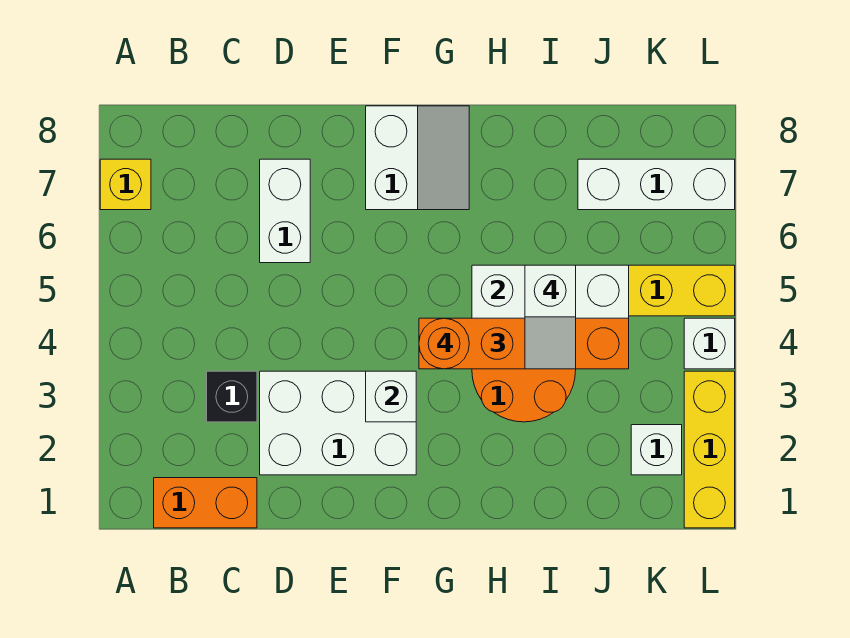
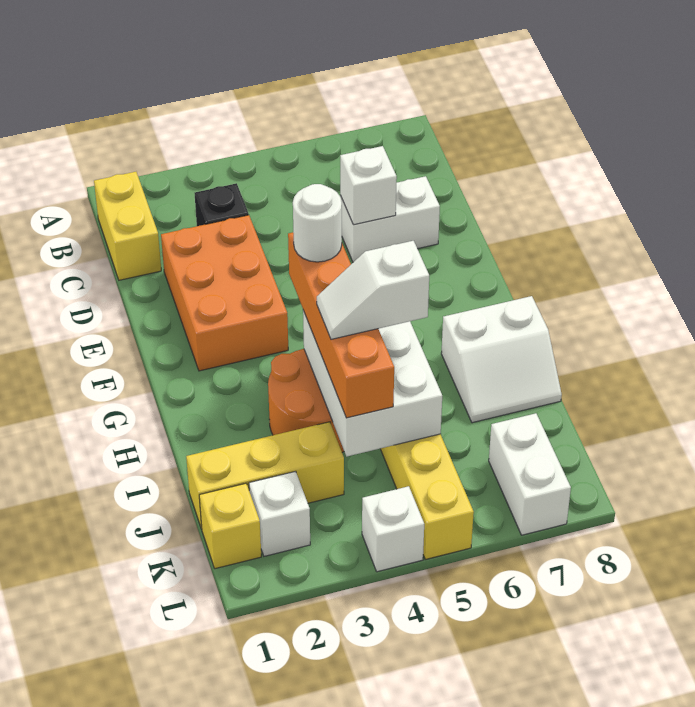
yellow 1x1 brick [100,159,151,210] -> yellow 1x1 brick moved to [199,483,261,569]
orange 1x2 brick [154,478,257,528] -> yellow 1x2 brick [94,172,161,280]
white 2x3 brick [260,371,416,475] -> orange 2x3 brick [161,215,288,371]
white 1x1 brick [366,371,416,422] -> white 1x1 brick moved to [340,146,397,225]
white 2x2 slope [366,106,469,210] -> white 2x2 slope moved to [441,296,562,423]
orange 1x1 round brick [419,318,469,369] -> white 1x1 round brick [293,184,342,262]
white 1x3 brick [578,159,735,210] -> white 1x2 brick [489,413,571,535]
yellow 1x3 brick [684,371,735,528] -> yellow 1x3 brick moved to [186,422,344,529]

